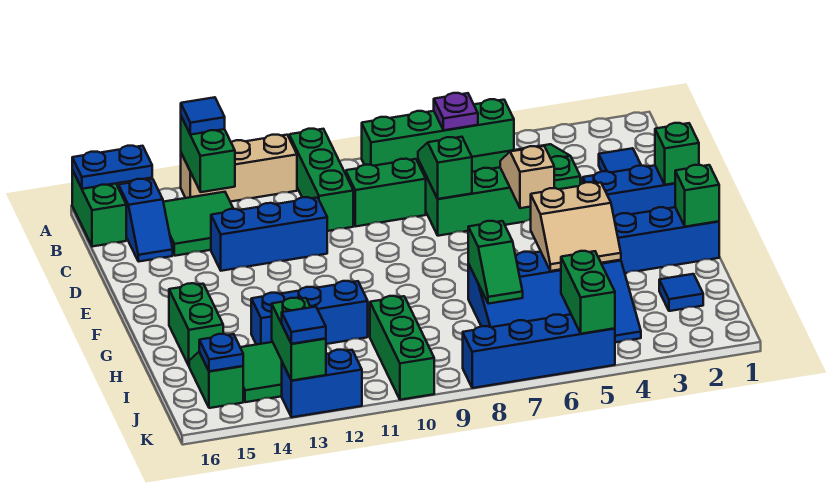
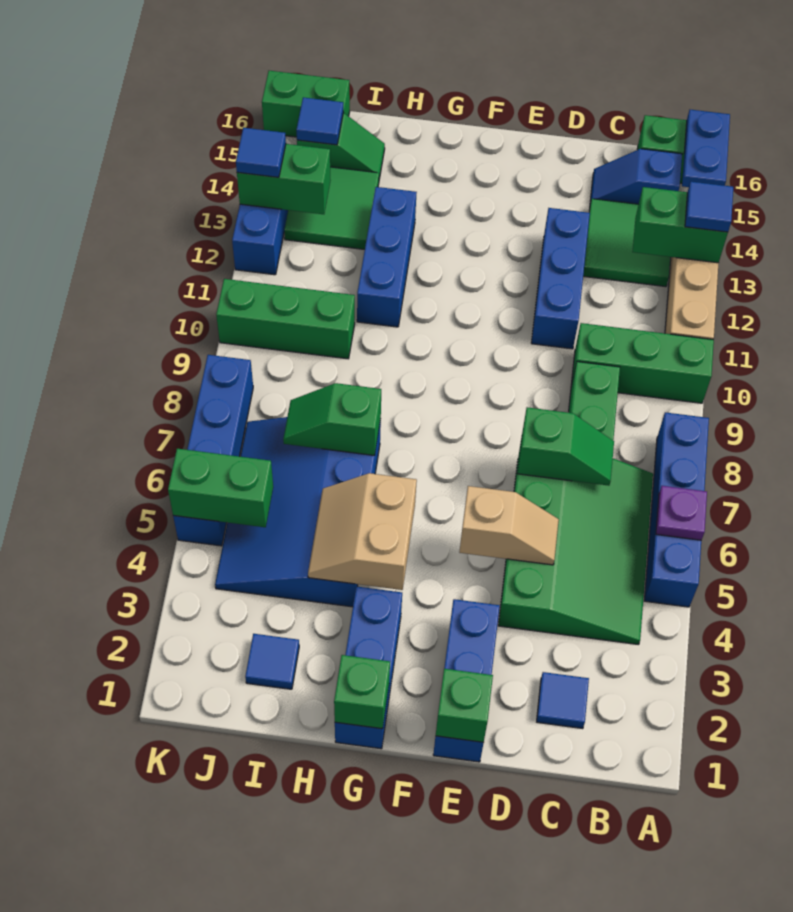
green 1x4 brick [362,99,514,166] -> blue 1x4 brick [644,412,709,607]
green 1x2 brick [169,283,223,365] -> green 1x2 brick moved to [262,71,350,137]
blue 1x1 plate [199,334,243,371] -> blue 1x1 tile [296,97,343,145]

